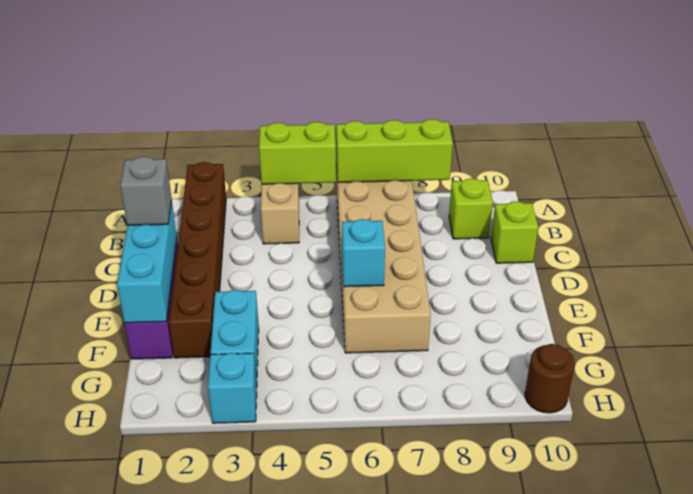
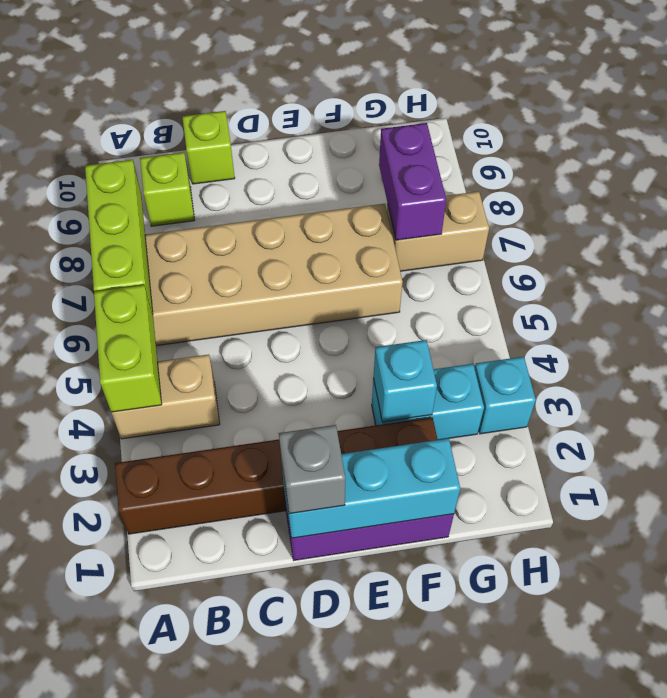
cyan 1x1 brick [342,219,385,287] -> cyan 1x1 brick moved to [373,340,437,422]
none -> tan 1x2 brick [387,191,489,271]
none -> purple 1x2 brick [379,123,446,240]
brown 1x1 round brick [525,344,575,413] -> none

